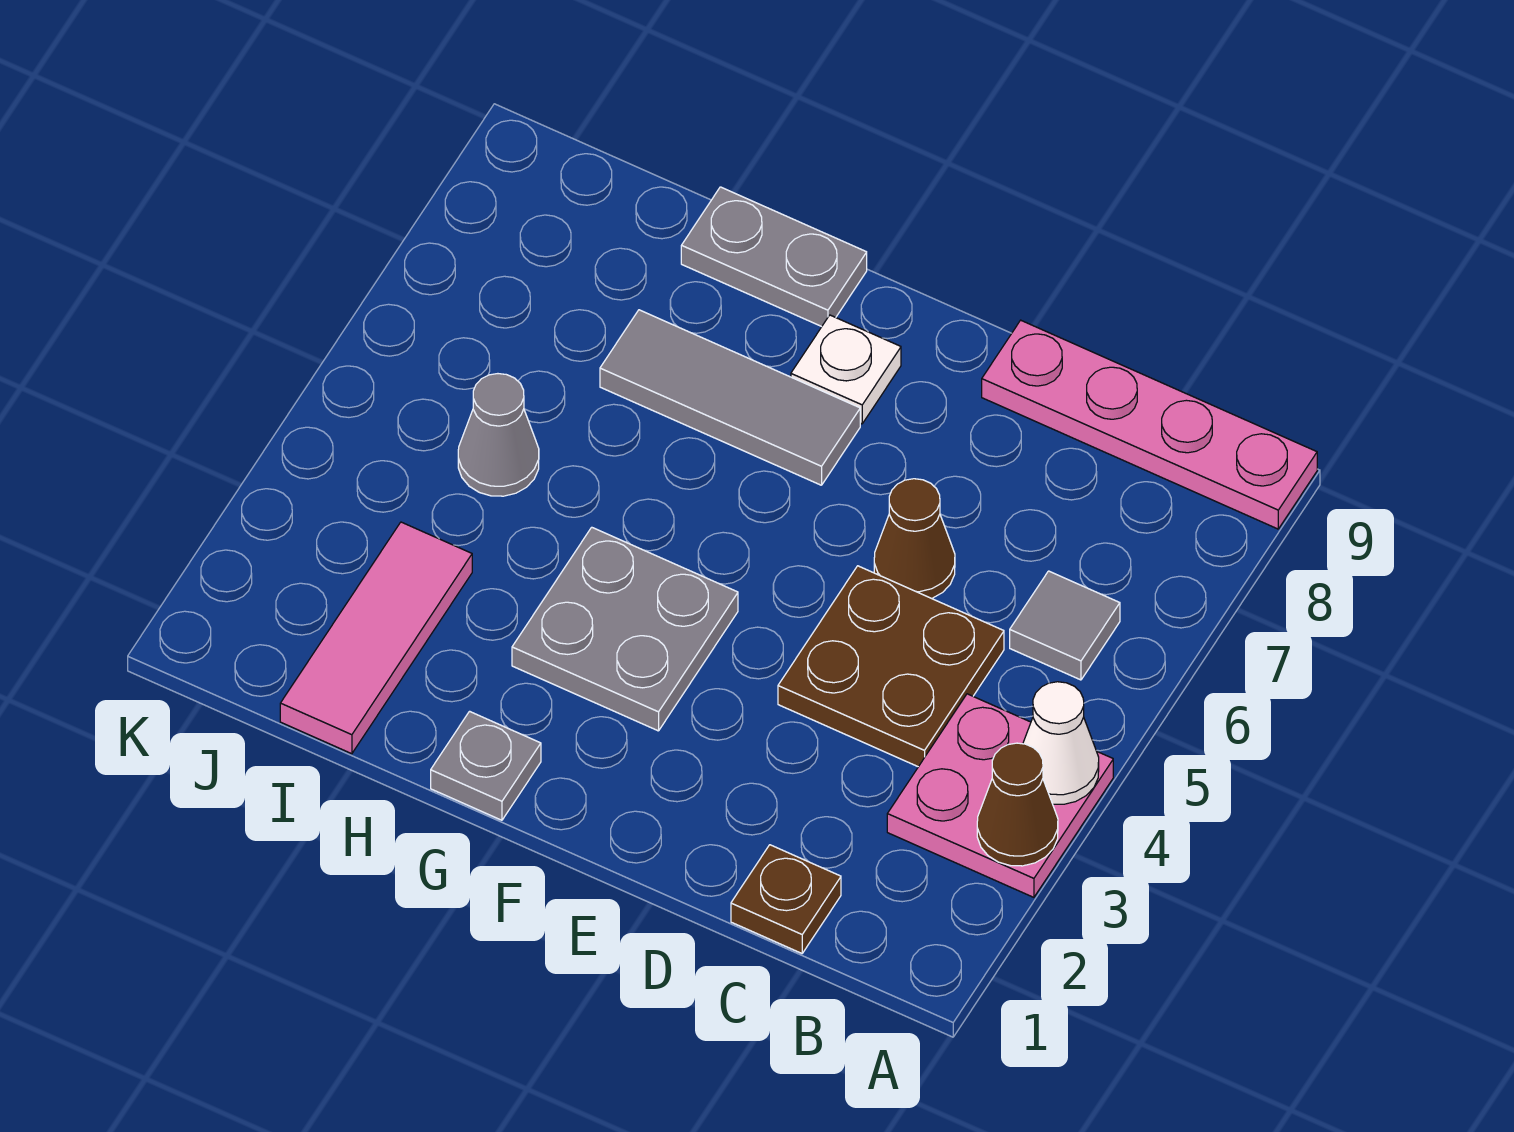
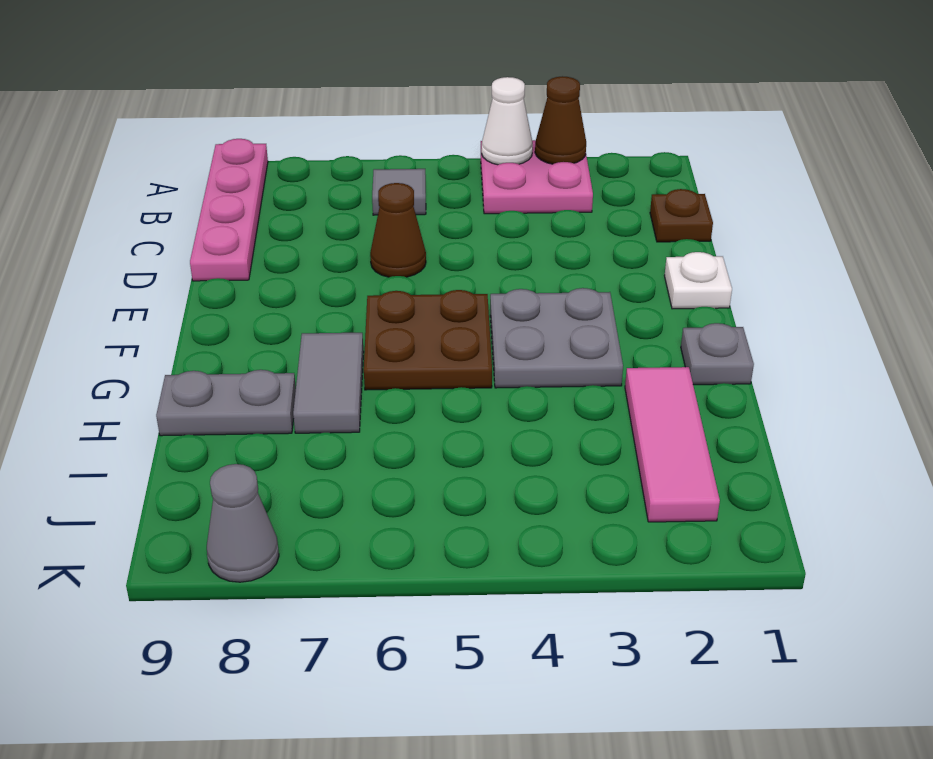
brown 2x2 plate [778,566,1004,767] -> brown 2x2 plate moved to [364,290,492,390]
grey 1x3 tile [600,310,860,485] -> grey 1x2 tile [293,333,364,433]
white 1x1 plate [791,315,901,424] -> white 1x1 plate moved to [665,252,732,309]
grey 1x2 plate [681,187,867,327] -> grey 1x2 plate turned to [156,370,296,436]
pink 1x3 tile [280,522,472,754] -> pink 1x3 tile turned to [625,367,720,522]
grey 1x1 cone [458,374,539,496] -> grey 1x1 cone moved to [207,464,279,582]

